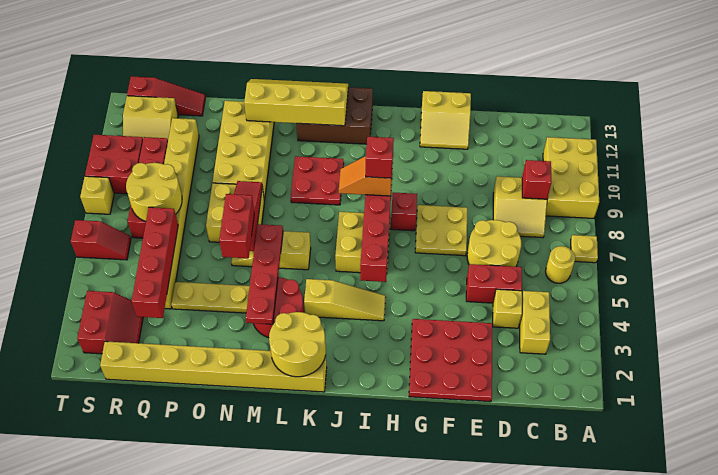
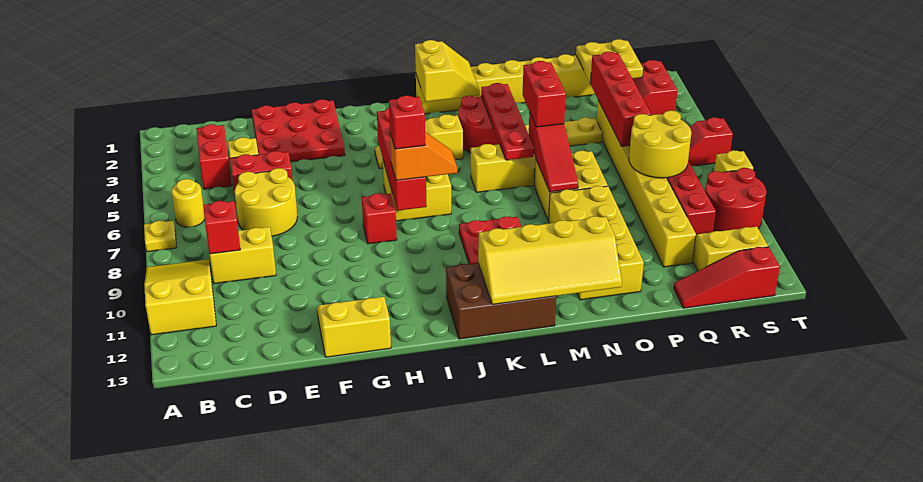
yellow 2x3 brick [543,137,599,218] -> yellow 2x3 slope [144,259,216,335]
yellow 1x2 brick [520,291,550,354] -> red 1x2 brick [196,124,232,189]
yellow 2x2 plate [415,205,467,256] -> yellow 2x2 plate moved to [576,39,643,82]
yellow 2x2 round brick [269,312,326,377] -> yellow 2x2 slope [415,40,480,101]
red 2x2 brick [85,135,143,194] -> red 2x2 round brick [705,168,766,231]

